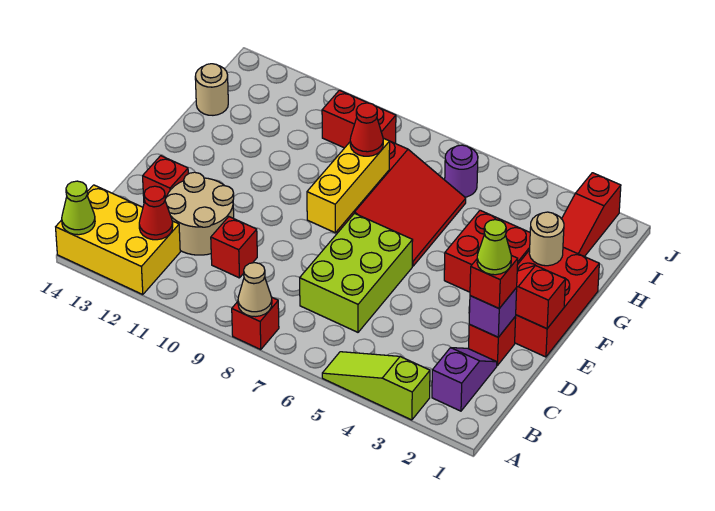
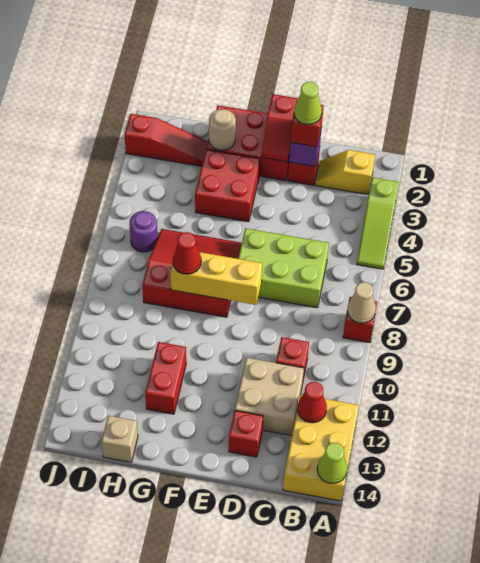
purple 1x2 slope [432,348,497,411] -> yellow 1x2 slope [315,150,375,194]
tan 2x2 round brick [165,172,234,255] -> tan 2x2 brick [235,358,304,436]
tan 1x1 round brick [195,64,228,115] -> tan 1x1 brick [101,416,138,462]
red 1x2 brick [322,90,396,148] -> red 1x2 brick moved to [145,342,186,414]

